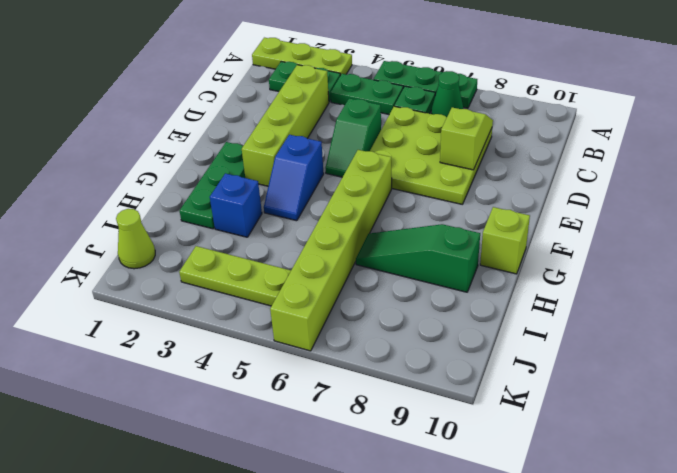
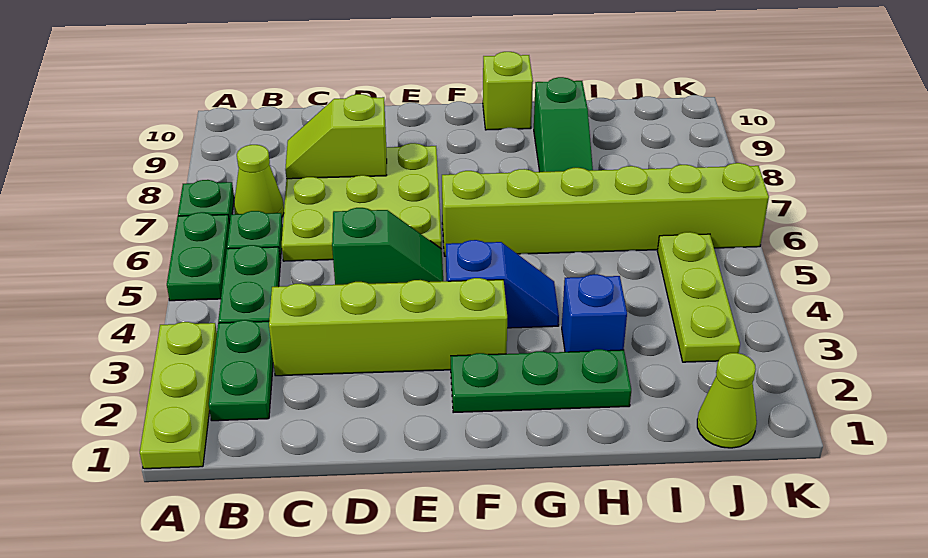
green 1x1 cone [431,71,464,117] -> lime 1x1 cone [234,145,284,217]

